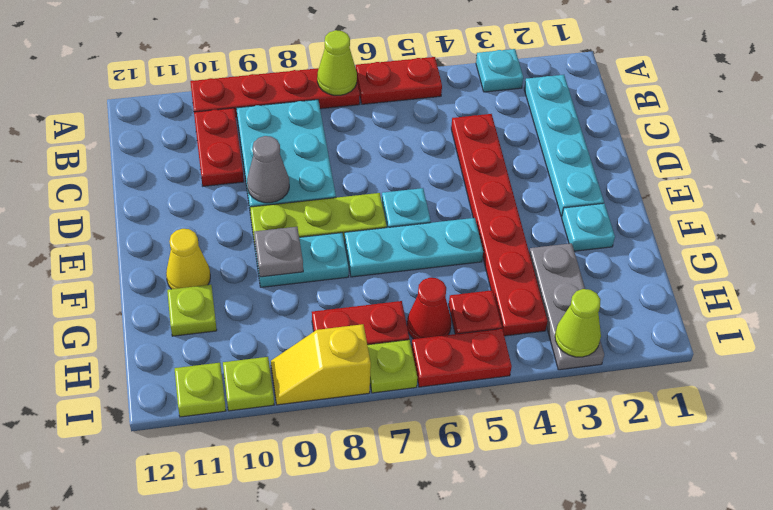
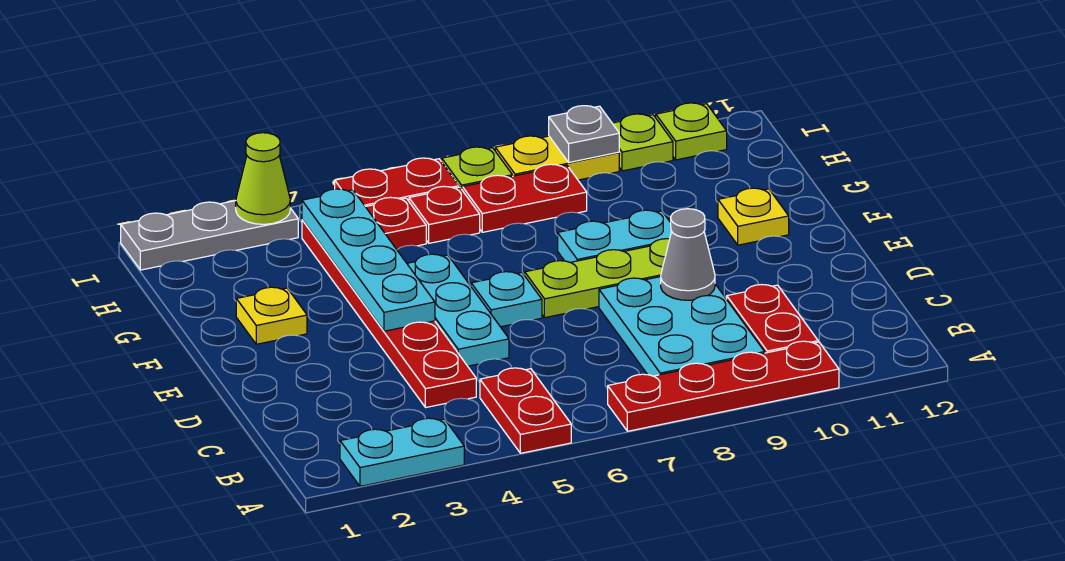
cyan 1x1 plate [476,49,523,92] -> cyan 1x2 plate [340,418,464,486]
red 1x2 plate [356,57,442,104] -> red 1x2 plate turned to [480,368,571,453]
lime 1x1 cone [317,30,357,95] -> none
cyan 1x4 plate [524,75,604,217] -> cyan 1x4 plate moved to [302,189,435,331]
cyan 1x1 plate [562,203,615,251] -> yellow 1x1 plate [236,287,307,344]
cyan 1x3 plate [345,218,483,277] -> cyan 1x3 plate turned to [407,254,509,366]
grey 1x1 plate [254,227,303,277] -> grey 1x1 plate moved to [549,106,619,162]
yellow 1x1 cone [166,229,210,289] -> yellow 1x1 plate [718,188,789,245]
grey 1x3 plate [529,243,604,370] -> grey 1x3 plate turned to [121,201,298,270]
lime 1x1 plate [167,285,217,336] -> none
red 1x1 cone [407,278,451,339] -> red 1x1 plate [409,186,480,243]
yellow 1x2 slope [271,324,371,405] -> yellow 1x2 plate [495,136,619,180]

